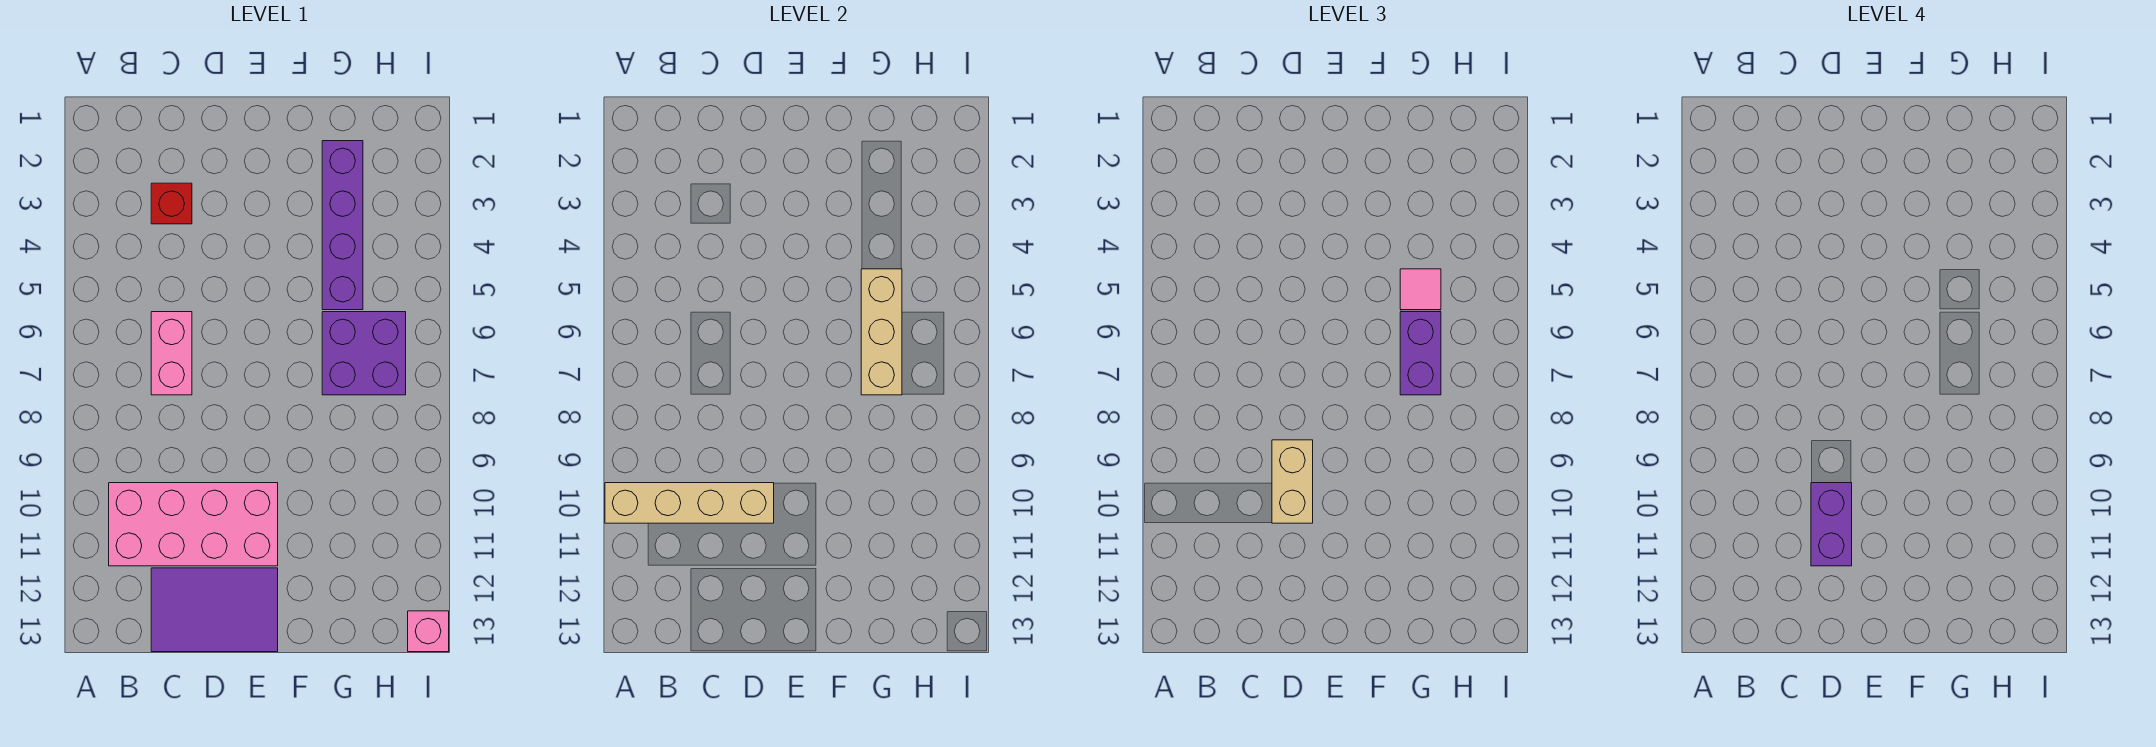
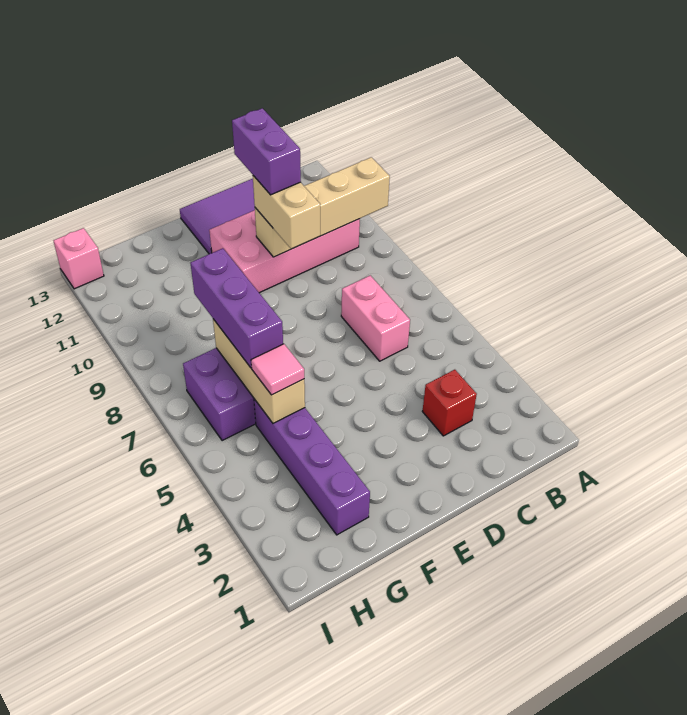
purple 1x2 brick [1400,312,1441,395] -> purple 1x3 brick [190,248,283,368]

